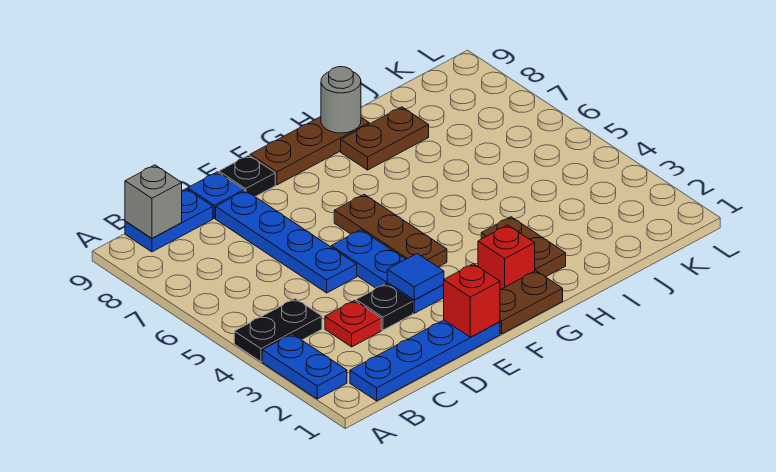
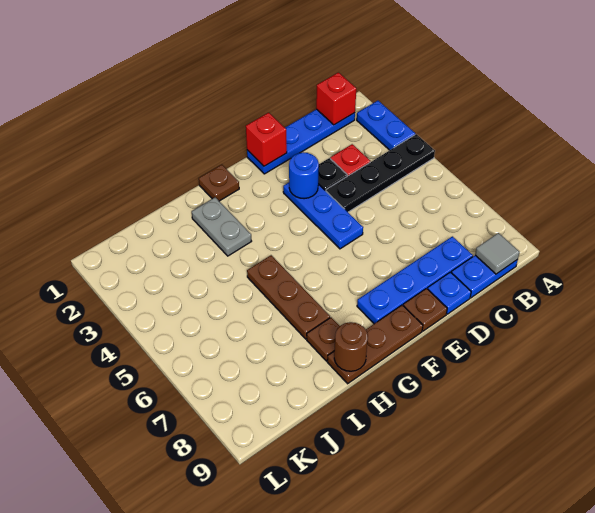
black 1x2 plate [234,299,322,362] -> black 1x4 plate [326,134,435,212]
grey 1x1 brick [125,165,182,238] -> grey 1x1 tile [475,233,520,274]
blue 1x4 plate [216,190,357,293] -> blue 1x4 plate turned to [357,236,473,324]
blue 1x1 tile [387,254,444,300] -> blue 1x1 round brick [289,152,319,199]
black 1x1 plate [219,155,275,197] -> brown 1x1 plate [403,288,447,331]
brown 1x2 plate [500,271,563,334] -> brown 1x1 plate [199,165,239,201]
brown 1x3 plate [334,194,447,267] -> brown 1x3 plate moved to [247,255,330,339]
red 1x1 brick [478,225,535,290] -> red 1x1 brick moved to [316,73,356,125]
brown 1x2 plate [481,217,566,277] -> grey 1x2 plate [192,197,252,256]
brown 1x2 plate [341,107,429,170] -> brown 1x1 plate [307,317,340,361]
grey 1x1 round brick [321,67,361,133] -> brown 1x1 round brick [334,322,368,371]

